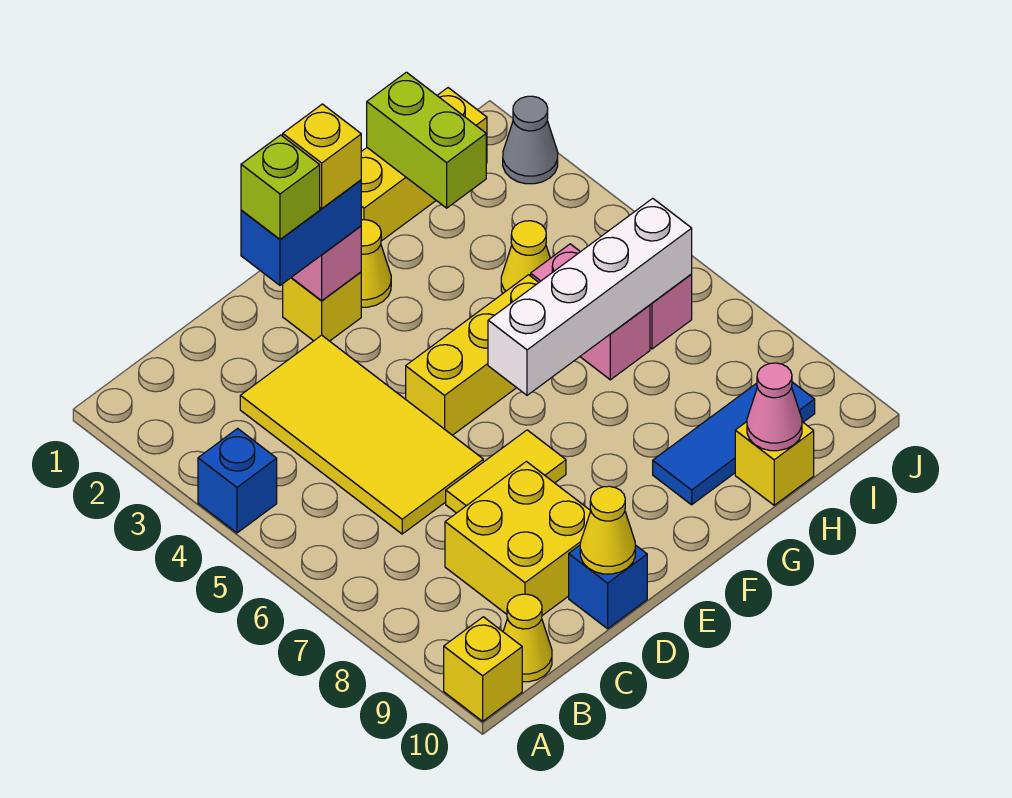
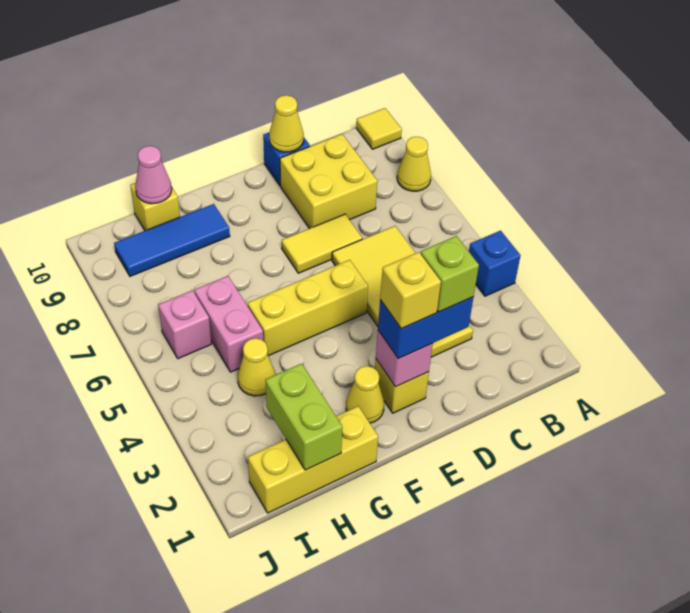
yellow 1x1 brick [444,617,522,721] -> yellow 1x1 tile [356,108,402,149]
yellow 1x1 cone [503,594,552,682] -> yellow 1x1 cone moved to [397,137,431,191]
white 1x4 brick [488,198,692,395] -> none
grey 1x1 cone [503,96,558,184] -> none

